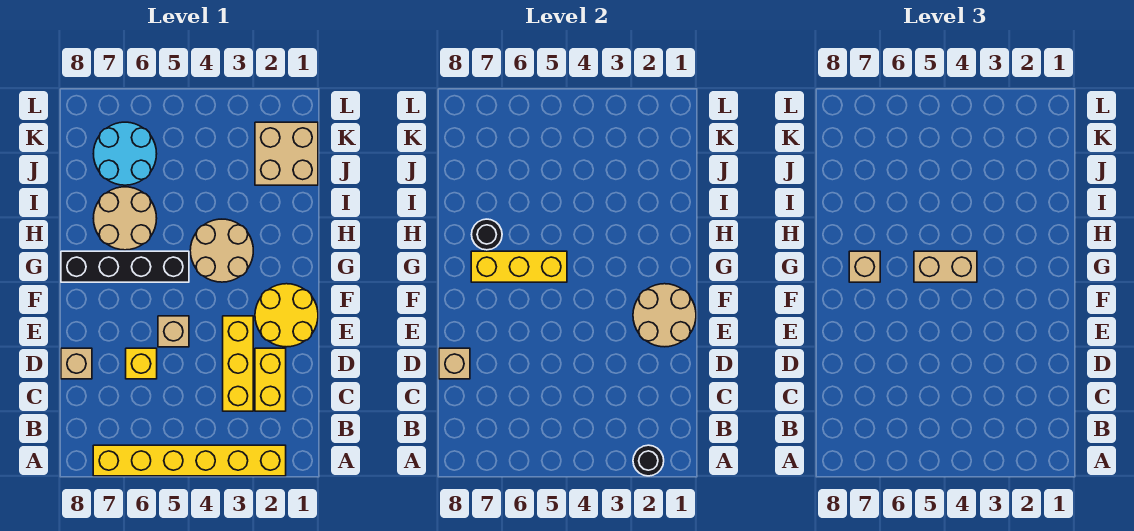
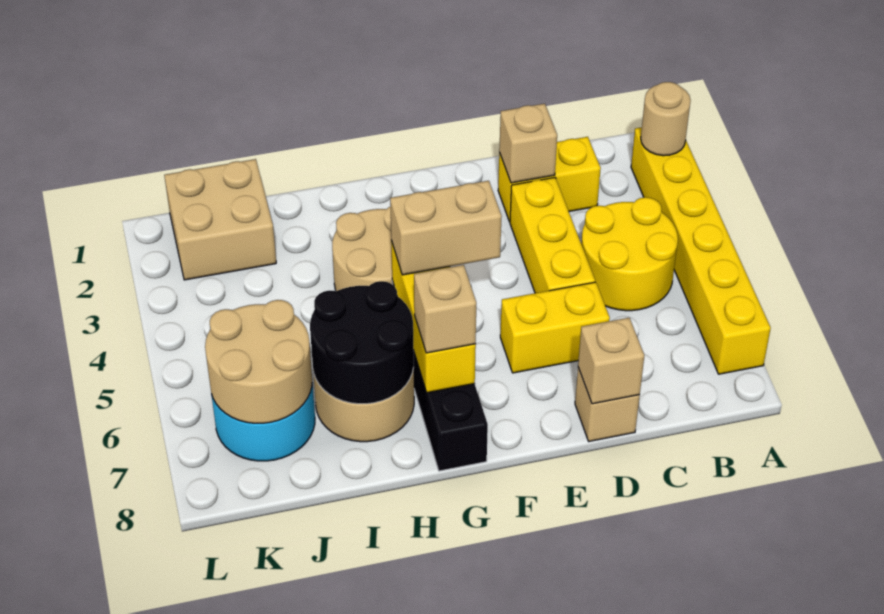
black 1x1 round brick [633,445,664,476] -> tan 1x1 round brick [641,82,691,156]
yellow 1x3 brick [223,316,253,411] -> yellow 1x3 brick turned to [510,177,595,293]
yellow 1x1 brick [126,348,157,379] -> yellow 1x2 brick [500,282,610,373]
yellow 2x2 round brick [255,284,318,347] -> yellow 2x2 round brick moved to [581,197,678,311]
tan 2x2 round brick [633,284,696,347] -> tan 2x2 round brick moved to [205,300,312,423]
tan 1x1 brick [158,316,189,347] -> tan 1x1 brick moved to [499,104,557,183]
tan 1x2 brick [914,251,977,282] -> tan 1x2 brick turned to [390,181,502,275]
black 1x1 round brick [472,219,502,250] -> black 2x2 round brick [310,281,414,404]

